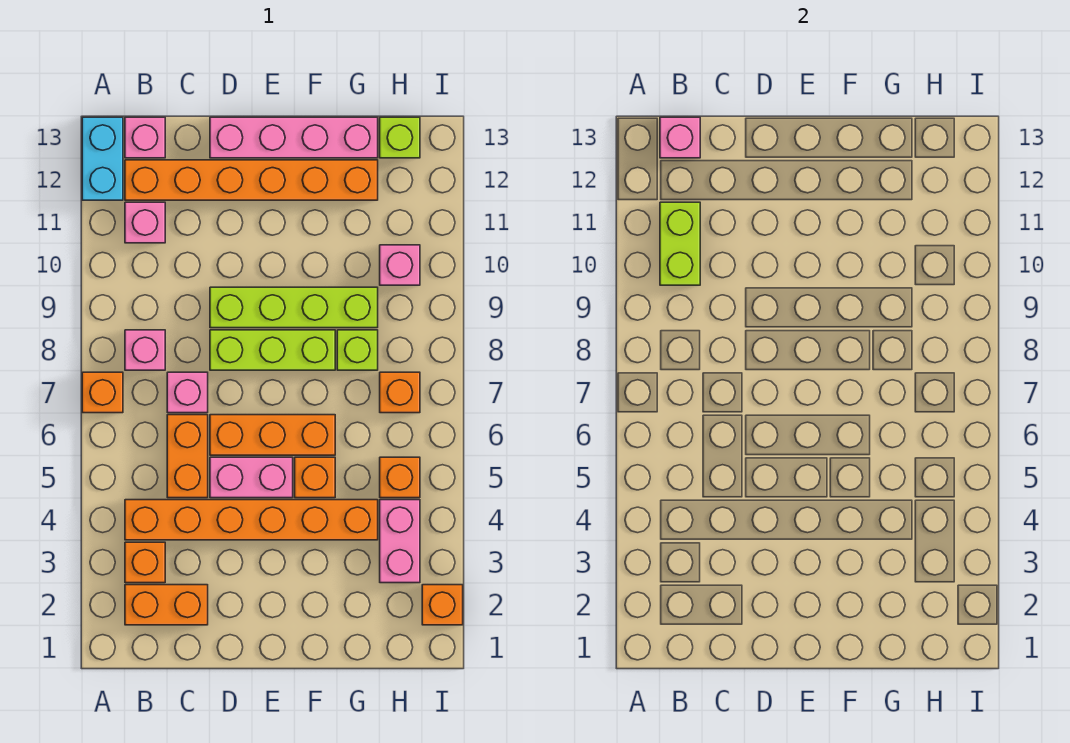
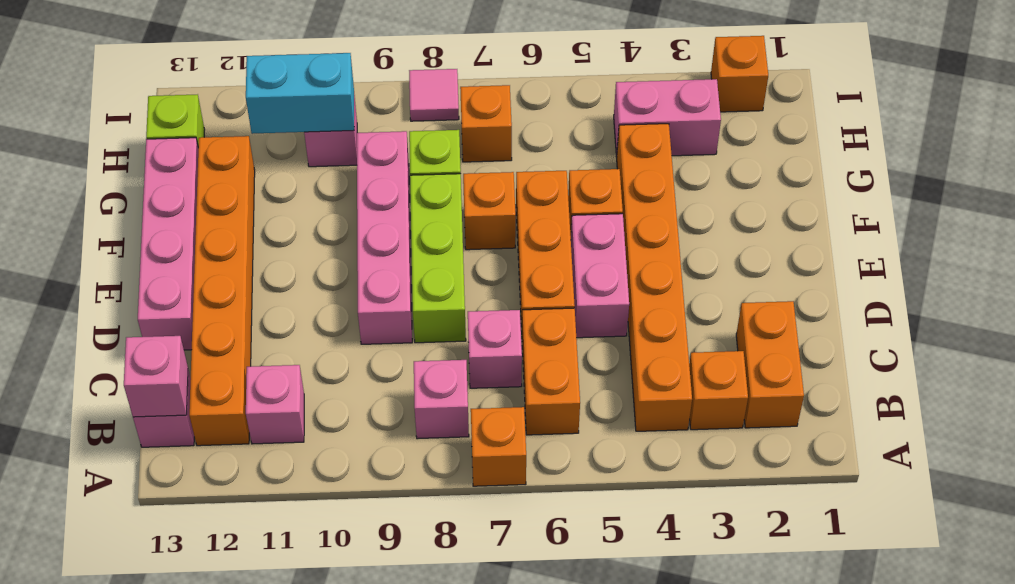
cyan 1x2 brick [82,117,123,200] -> cyan 1x2 brick moved to [246,53,354,134]
lime 1x2 brick [660,202,700,285] -> none
orange 1x2 brick [167,415,208,498] -> orange 1x2 brick turned to [522,308,580,435]
lime 1x4 brick [210,287,378,328] -> pink 1x4 brick [357,131,412,344]
orange 1x1 brick [380,457,420,498] -> orange 1x1 brick moved to [463,172,516,250]
none -> pink 1x1 tile [409,69,459,121]

